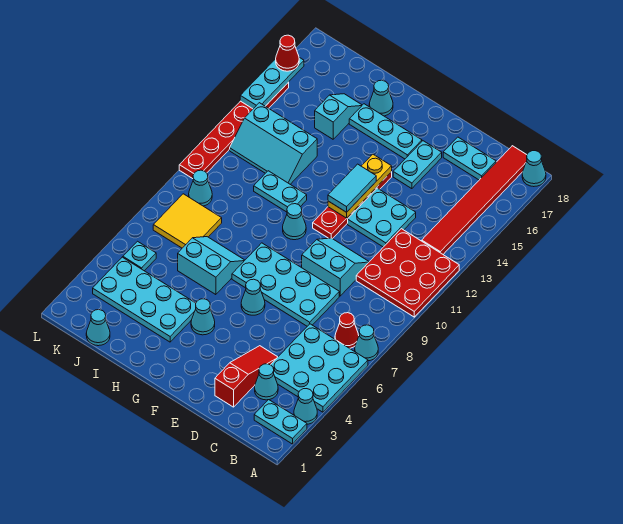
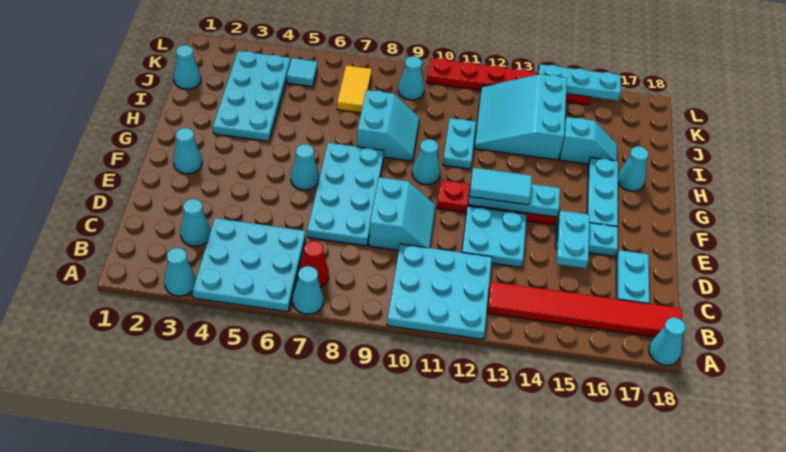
cyan 1x2 plate [254,400,307,444] -> cyan 1x2 plate moved to [556,211,590,268]
red 3x3 plate [356,229,459,317] -> cyan 3x3 plate [387,244,492,339]
red 1x3 slope [215,346,277,407] -> none
yellow 1x3 plate [328,154,392,218] -> cyan 1x3 plate [468,183,560,217]
cyan 1x1 cone [191,299,215,335] -> cyan 1x1 cone moved to [173,128,202,174]
cyan 2x2 slope [178,237,245,295] -> cyan 2x2 slope moved to [357,90,419,161]
cyan 2x3 slope [230,103,317,184] -> cyan 3x3 slope [474,74,567,160]
yellow 2x2 tile [153,194,222,248] -> yellow 1x2 tile [337,65,372,113]
cyan 1x1 plate [123,241,156,271] -> cyan 1x1 tile [287,58,317,87]
red 1x1 cone [276,35,299,71] -> none

